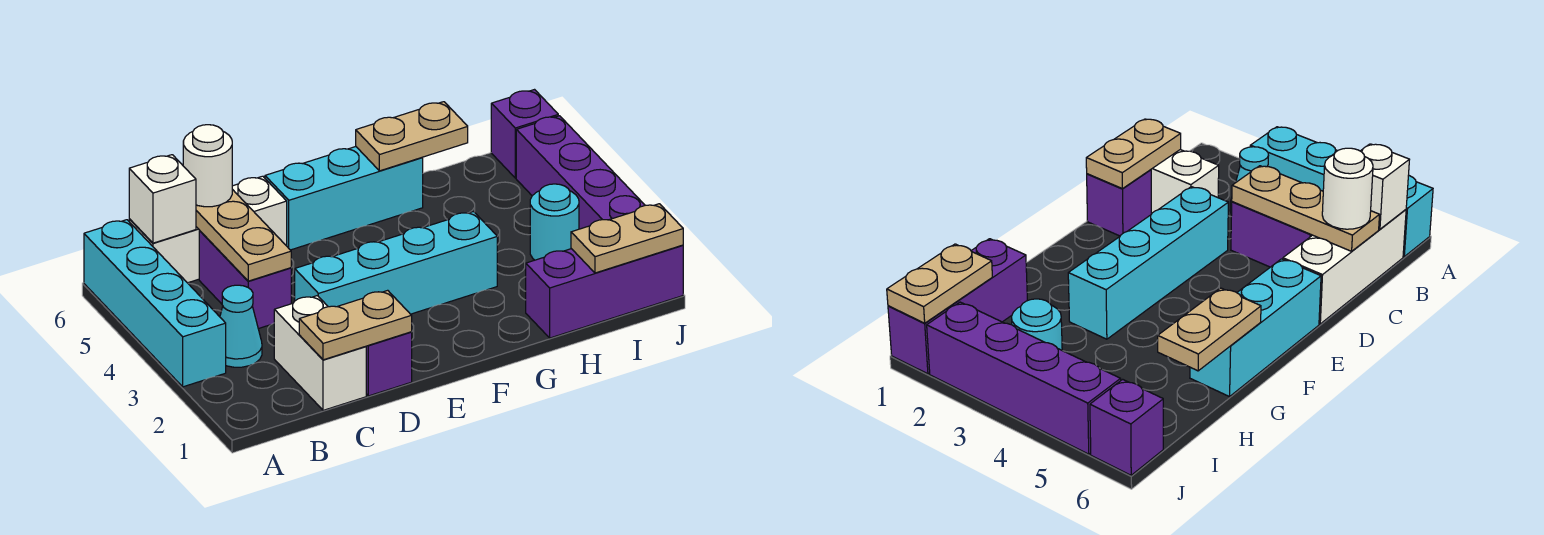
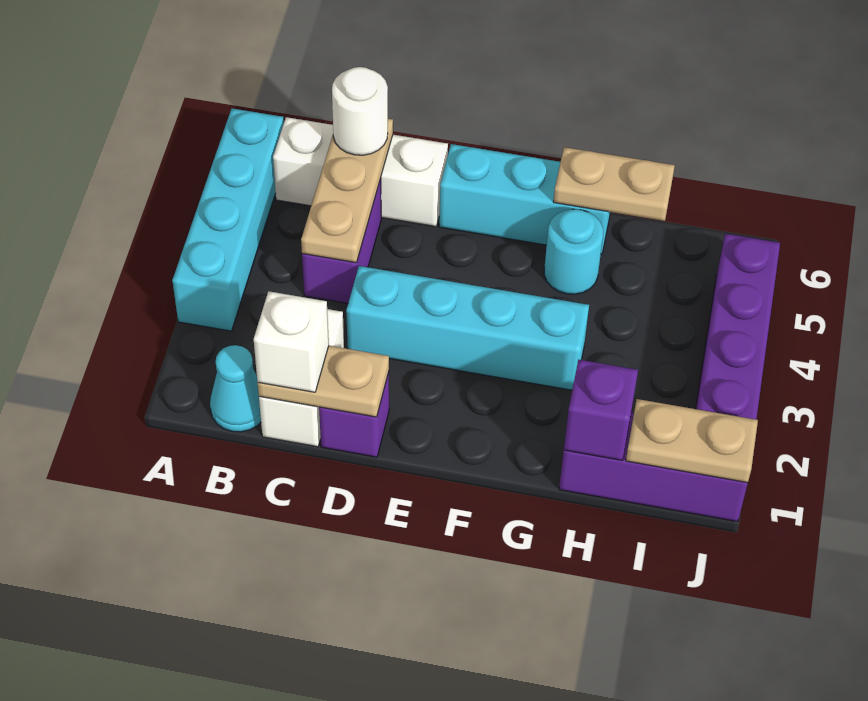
cyan 1x1 cone [220,285,262,367] -> cyan 1x1 cone moved to [210,345,261,432]
white 1x1 brick [129,155,196,243] -> white 1x1 brick moved to [254,291,329,392]
cyan 1x1 round brick [530,184,579,260] -> cyan 1x1 round brick moved to [544,209,603,294]
purple 1x1 brick [491,90,558,178] -> purple 1x1 brick moved to [564,360,638,460]

